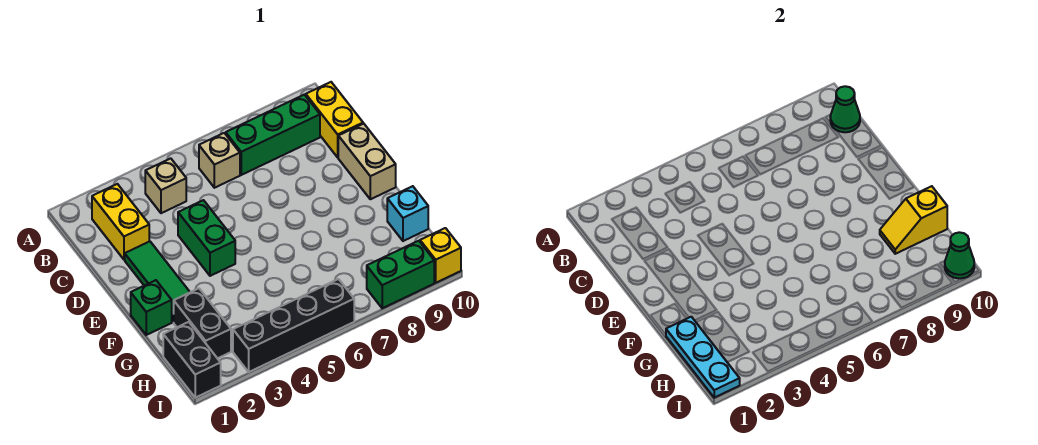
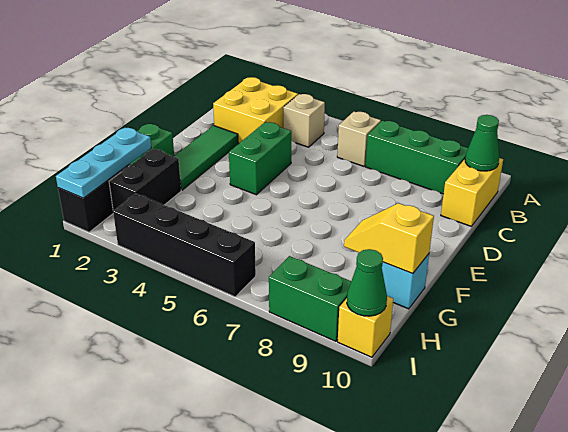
yellow 1x2 brick [92,184,149,260] -> yellow 2x2 brick [213,77,298,143]
tan 1x2 brick [338,124,396,199] -> none

